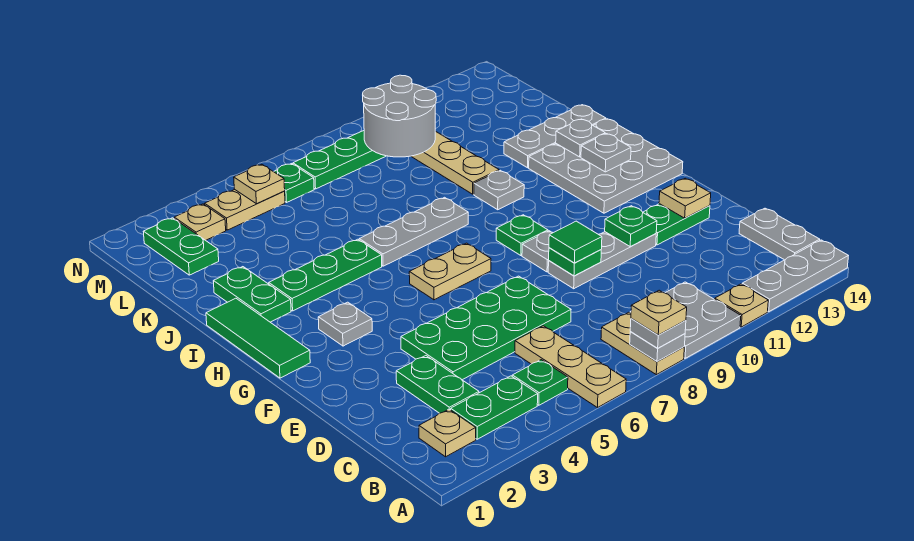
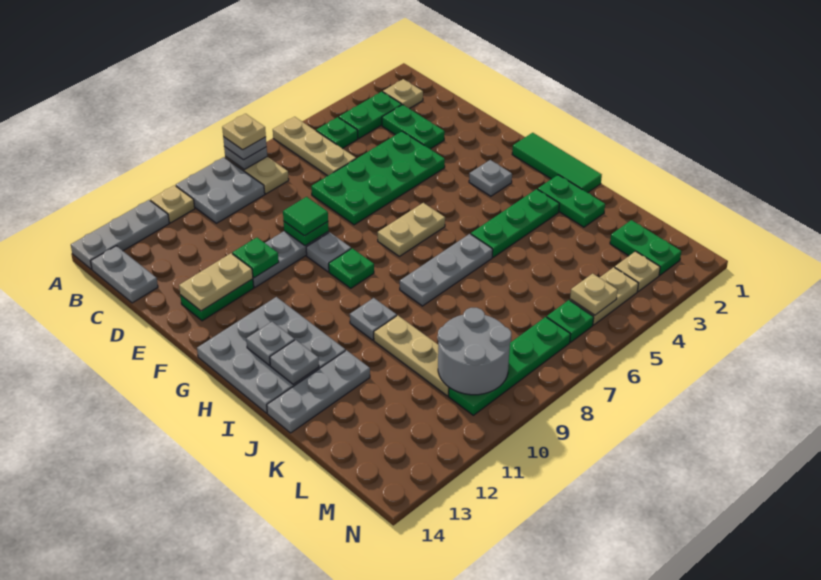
tan 1x1 plate [659,178,711,218] -> tan 1x2 plate [179,253,253,311]

